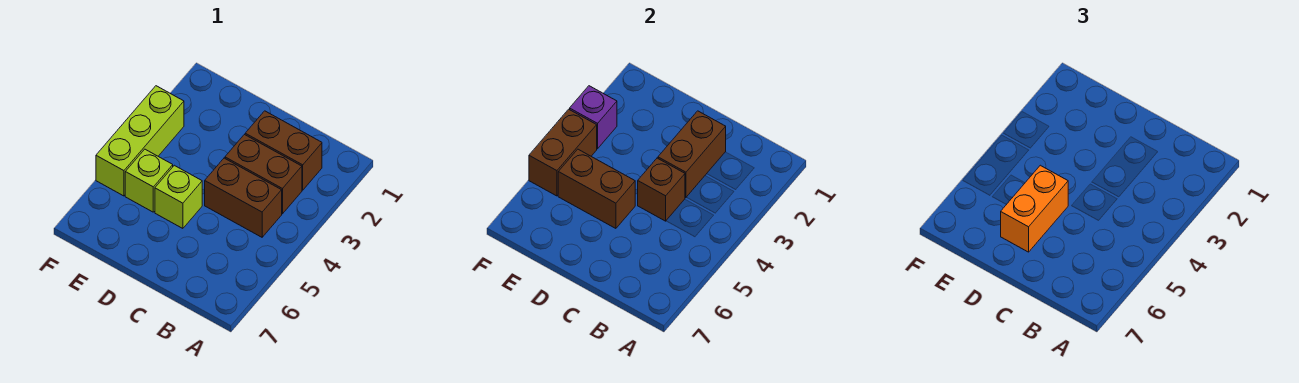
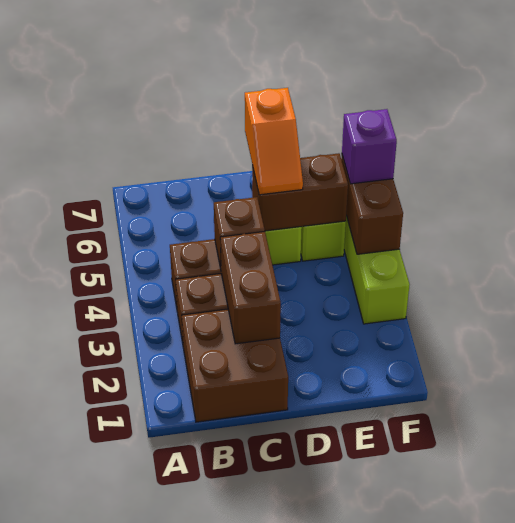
brown 1x2 brick [245,111,322,190] -> brown 2x2 brick [182,309,288,422]
orange 1x2 brick [1001,165,1068,252] -> orange 1x2 slope [245,88,303,195]
purple 1x1 brick [570,86,617,149] -> purple 1x1 brick moved to [342,109,397,184]

